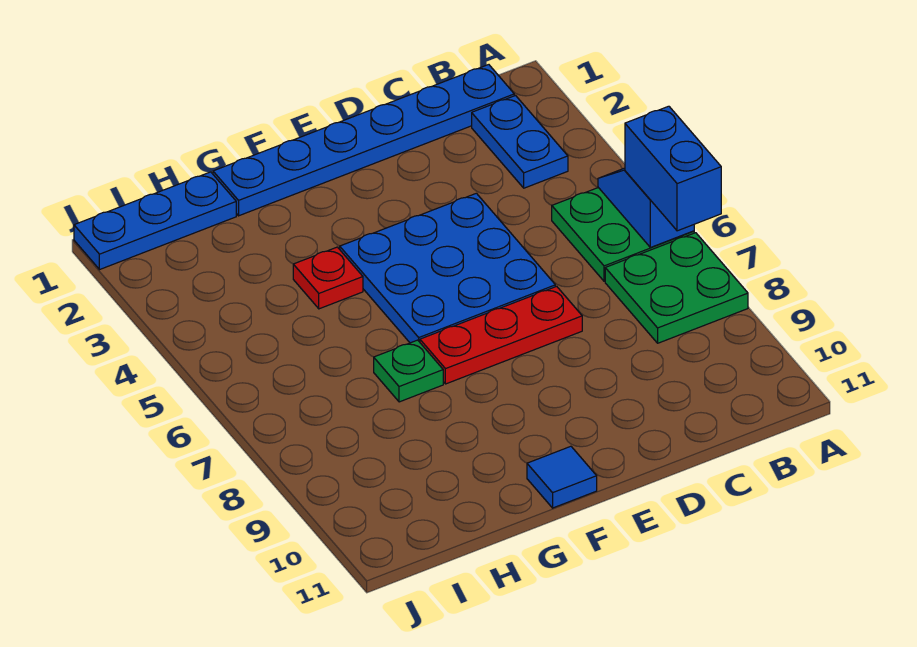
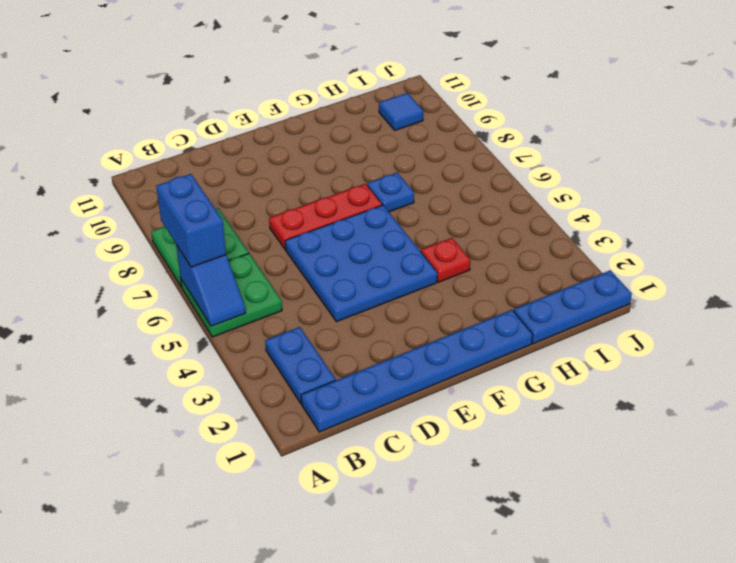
blue 1x1 tile [527,446,597,508] -> blue 1x1 tile moved to [379,93,423,130]
green 1x1 plate [374,340,443,402] -> blue 1x1 plate [367,173,414,212]

